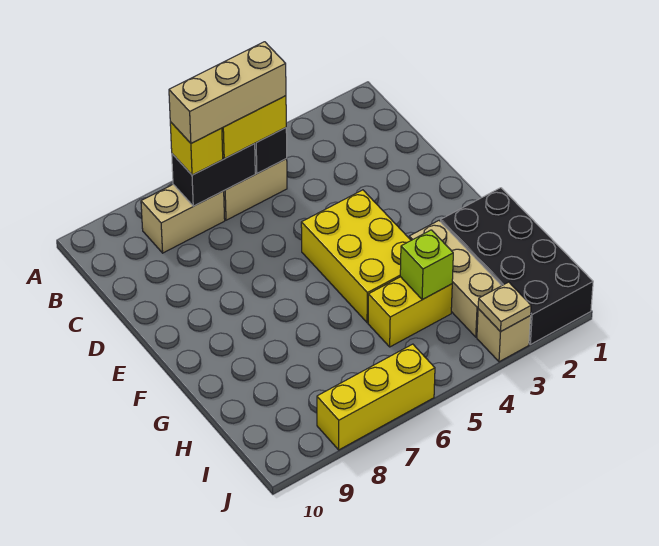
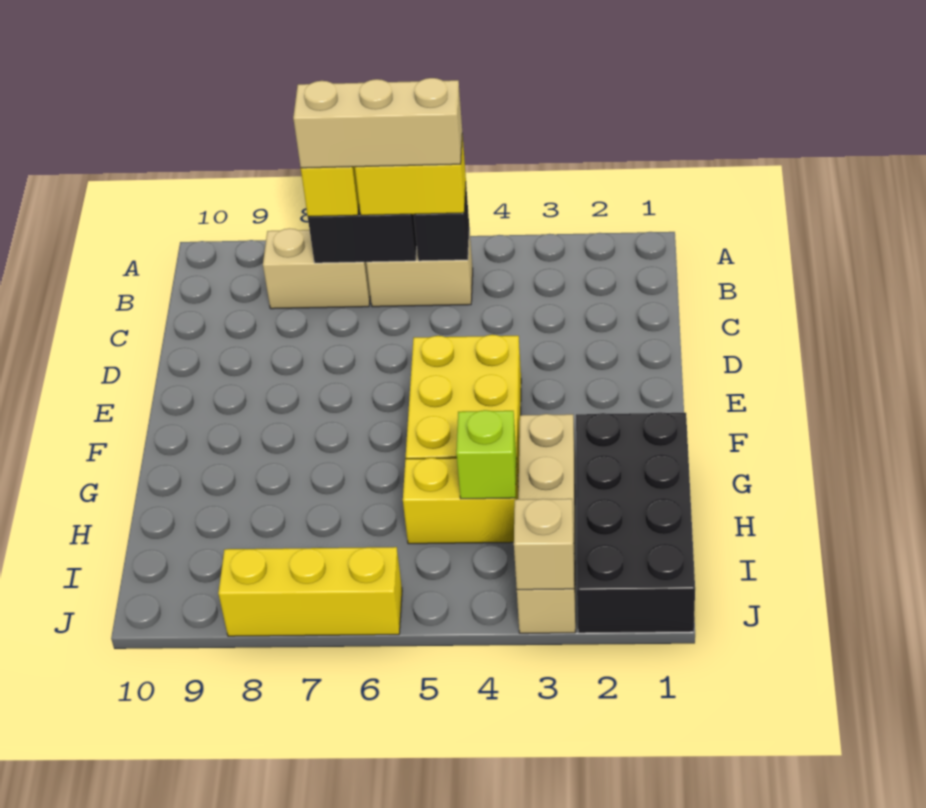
tan 1x1 plate [478,282,531,332] -> tan 1x1 brick [514,499,574,590]

